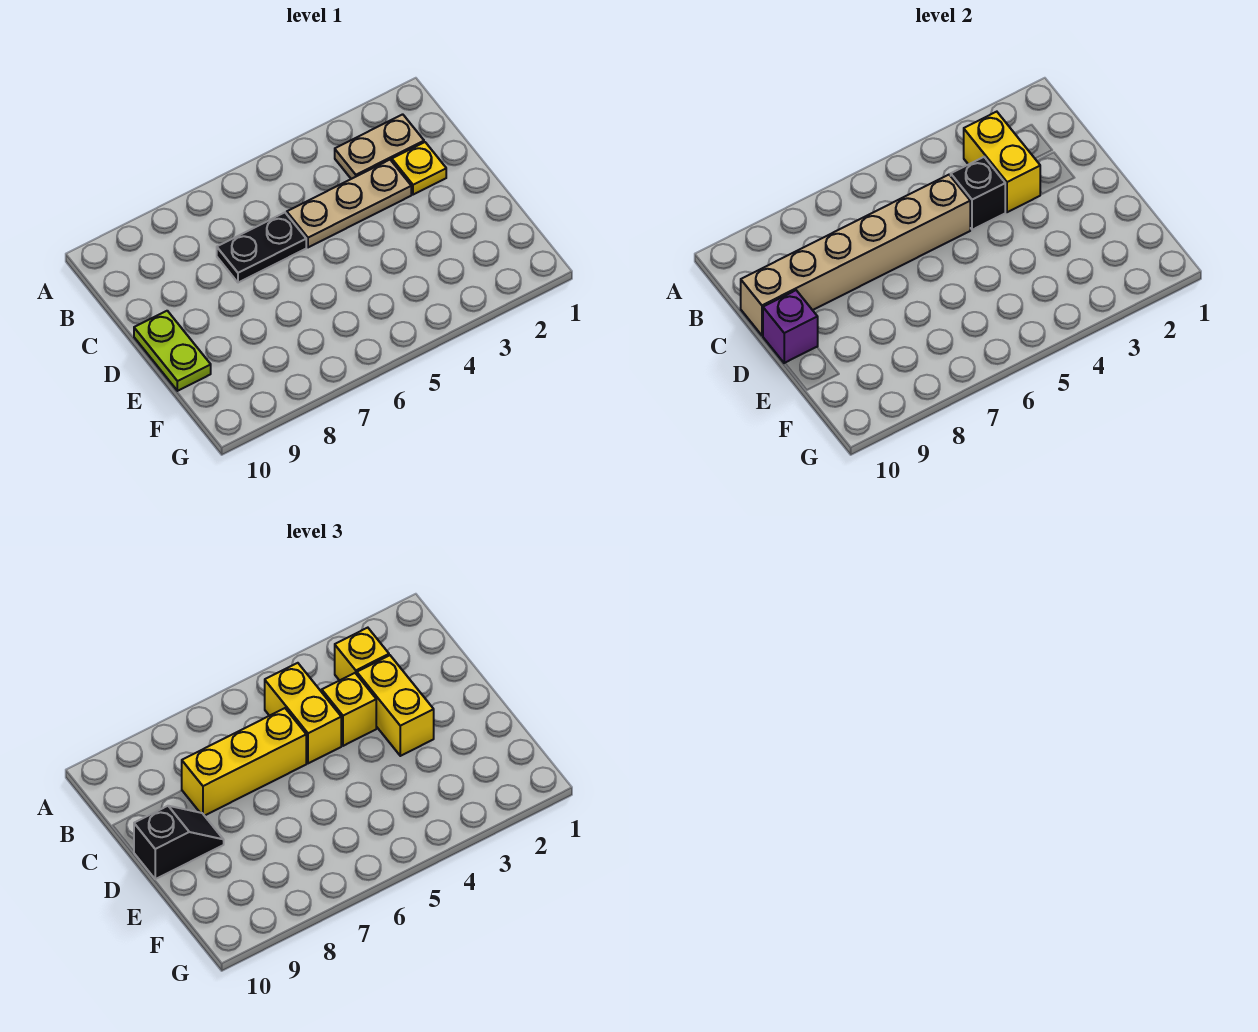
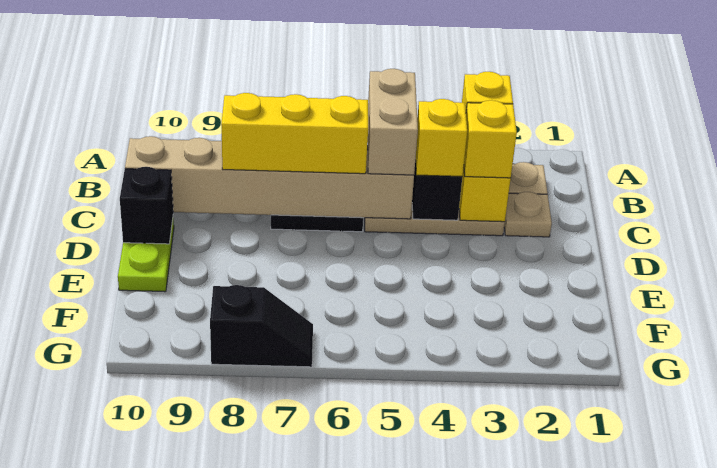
yellow 1x2 brick [265,663,341,763] -> tan 1x2 brick [367,69,418,175]
yellow 1x1 plate [392,142,446,195] -> tan 1x1 plate [504,192,552,237]
yellow 1x2 brick [357,655,434,756] -> yellow 1x1 brick [464,100,517,178]
black 1x2 slope [134,806,224,879] -> black 1x2 slope moved to [210,285,313,367]
purple 1x1 brick [763,290,818,363] -> black 1x1 brick [120,167,173,244]

